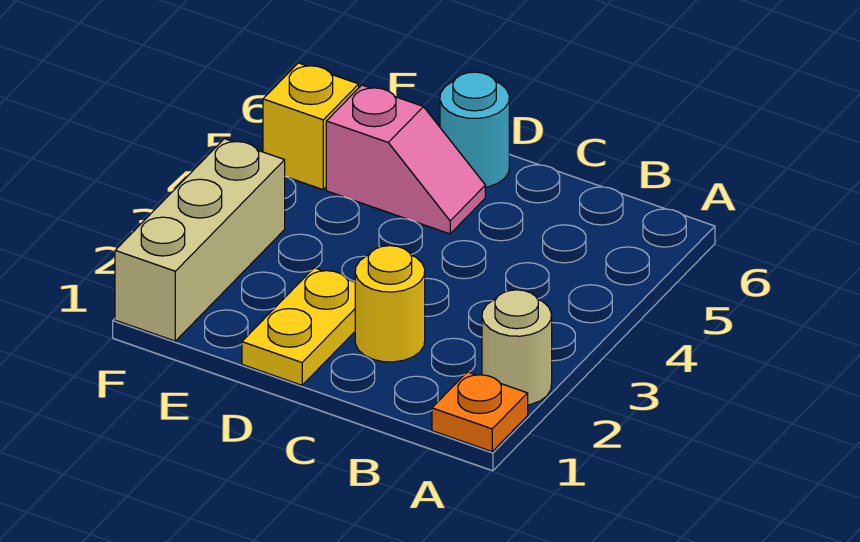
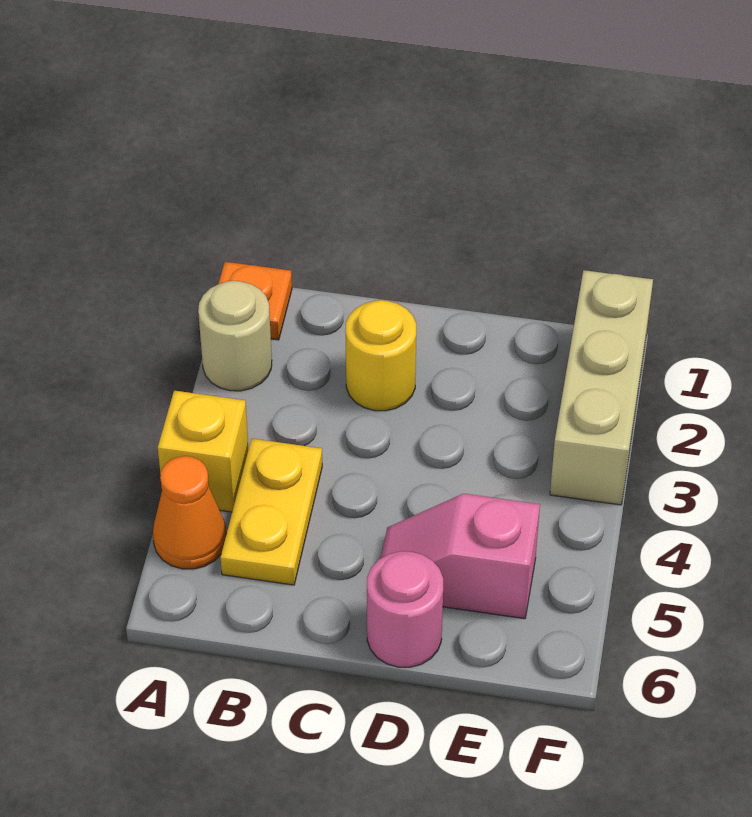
none -> orange 1x1 cone [153,456,226,569]
yellow 1x2 plate [242,268,355,385] -> yellow 1x2 plate moved to [221,439,322,585]
cyan 1x1 round brick [440,72,509,187] -> pink 1x1 round brick [367,551,443,667]
yellow 1x1 brick [263,63,359,190] -> yellow 1x1 brick moved to [158,391,248,512]

